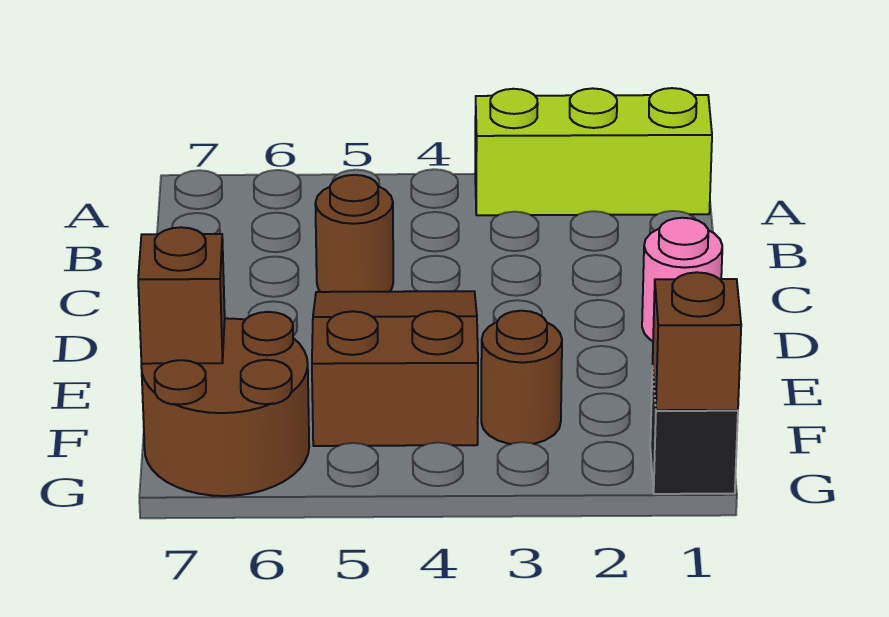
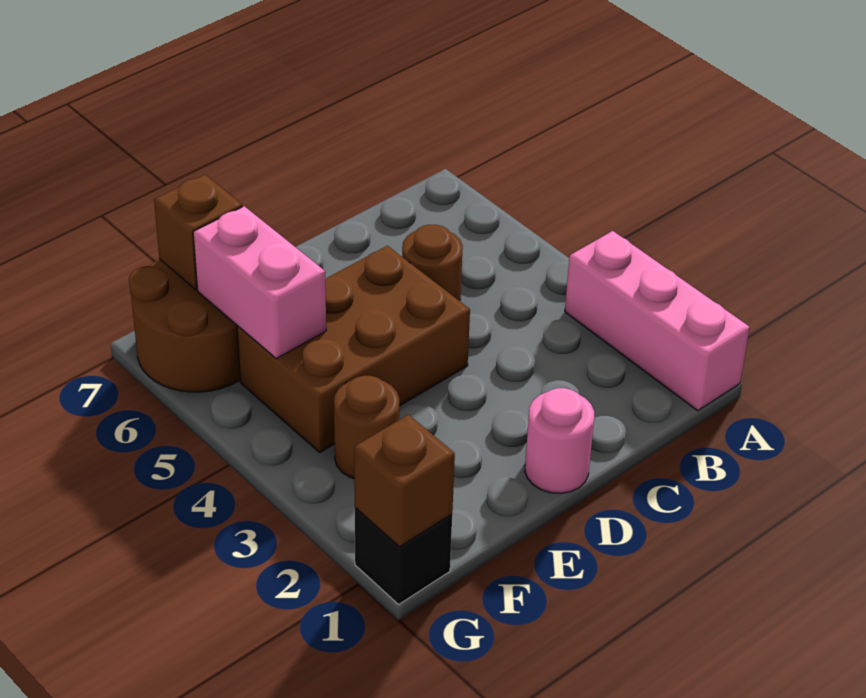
lime 1x3 brick [475,88,712,215] -> pink 1x3 brick [565,231,750,411]
brown 2x3 slope [312,291,478,446] -> brown 2x3 brick [237,246,470,452]
none -> pink 1x2 brick [193,206,326,358]

